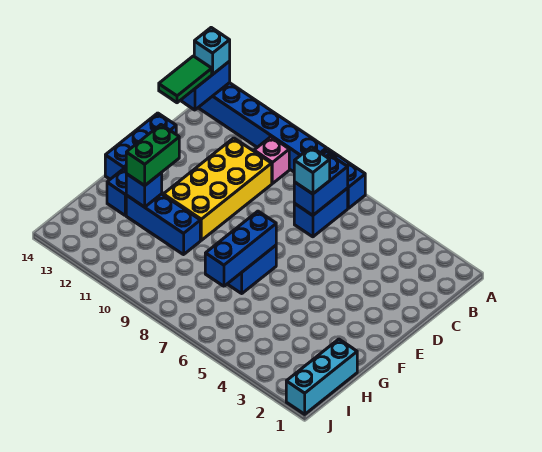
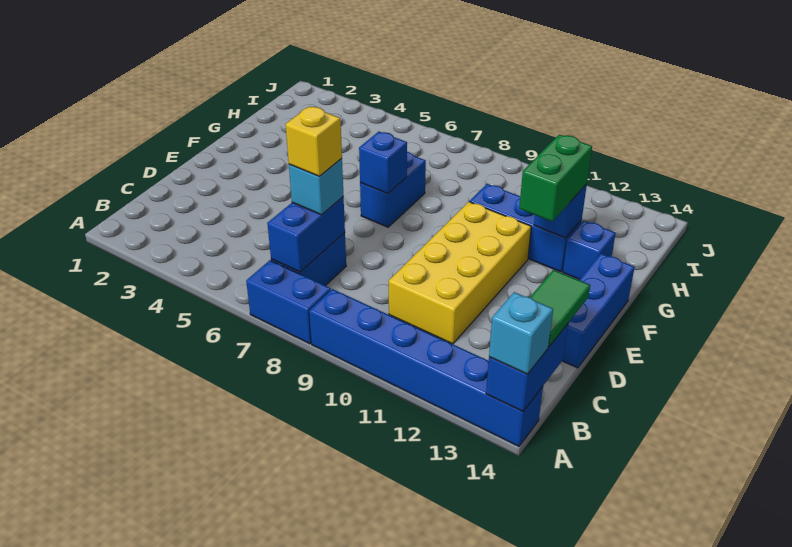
pink 1x1 brick [254,137,289,184] -> none
none -> yellow 1x1 brick [286,106,342,176]
blue 1x3 brick [205,211,276,286] -> blue 1x1 brick [359,132,407,194]
cyan 1x3 brick [286,339,357,414] -> none

